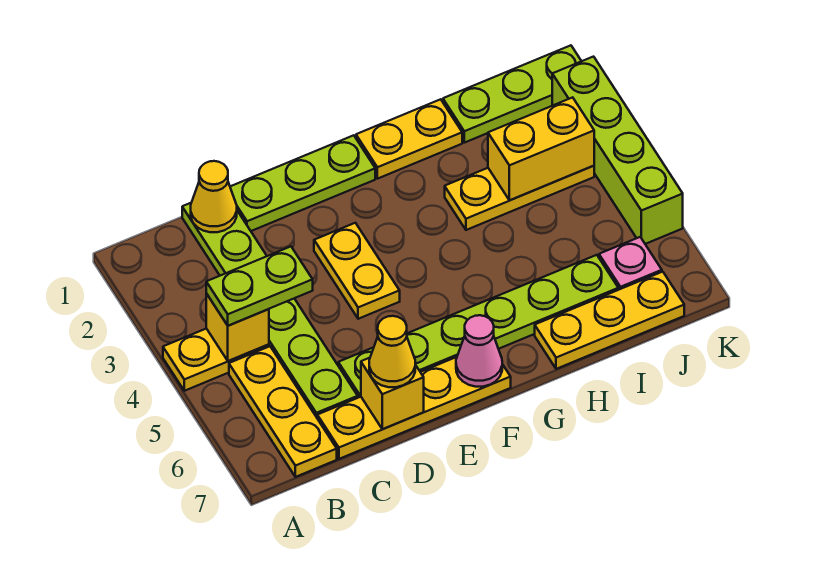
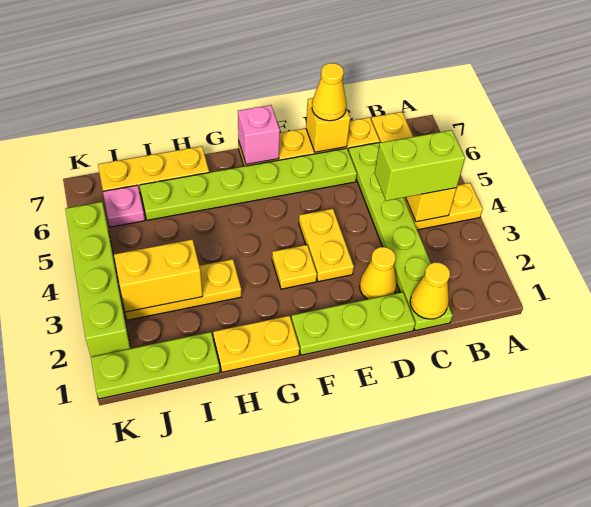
lime 1x2 plate [206,247,313,326] -> lime 1x2 brick [375,130,465,201]
none -> yellow 1x1 cone [360,247,397,299]
none -> yellow 1x1 plate [272,245,317,289]
pink 1x1 cone [456,315,502,387] -> pink 1x1 brick [238,105,280,164]

